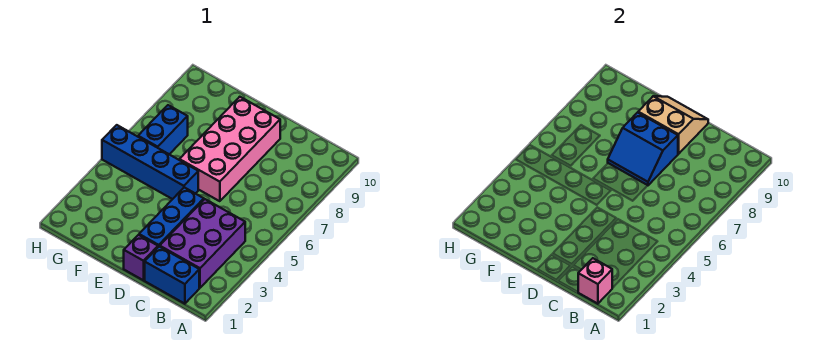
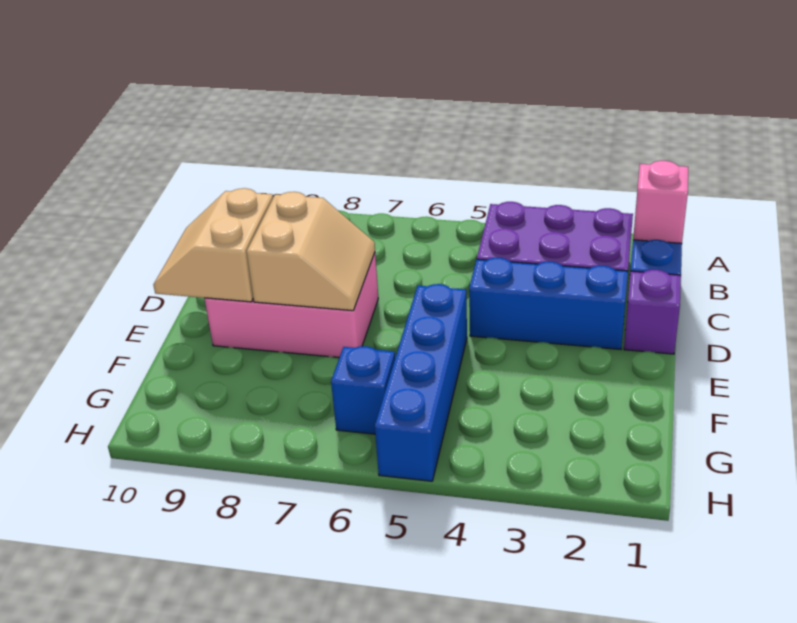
pink 2x4 brick [179,97,280,201] -> pink 2x3 brick [204,253,378,357]
blue 2x2 slope [608,113,678,185] -> tan 2x2 slope [247,192,375,311]
blue 1x2 brick [138,105,188,154] -> blue 1x1 brick [331,346,395,434]

